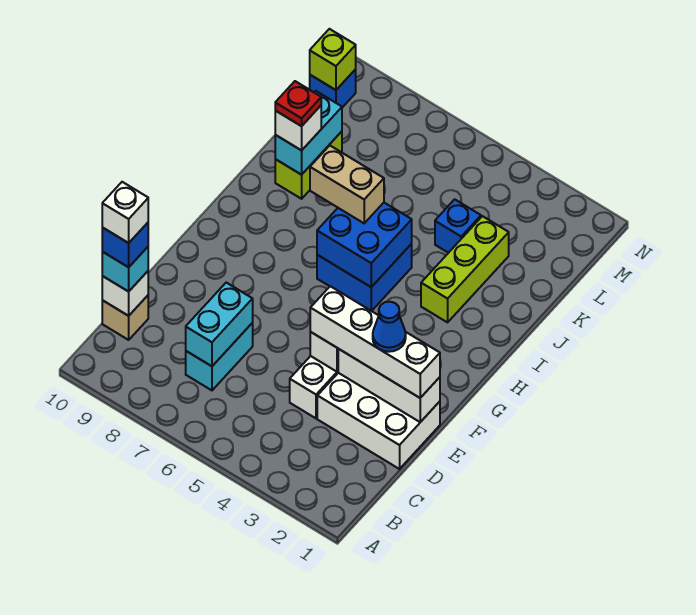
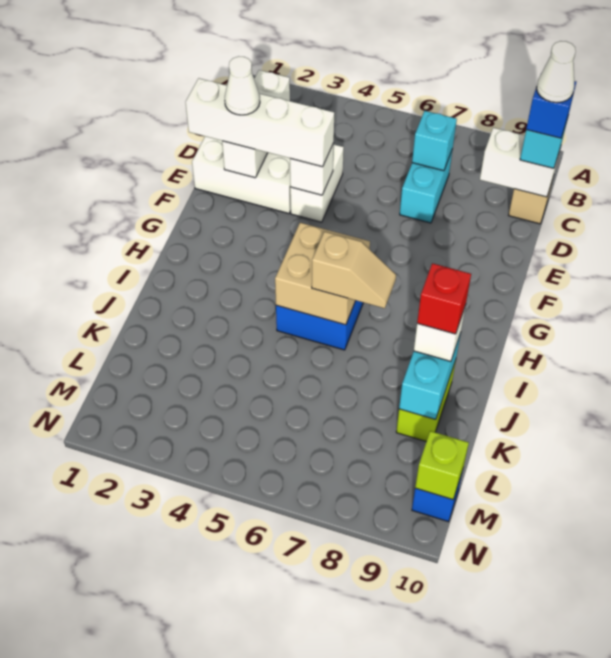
cyan 1x2 brick [186,283,253,366] -> cyan 1x1 brick [412,111,457,171]
white 1x1 brick [102,271,148,316] -> white 1x2 brick [480,128,560,197]
white 1x1 brick [102,182,148,243] -> white 1x1 cone [537,41,576,103]
white 1x3 brick [338,349,440,422] -> white 1x3 brick turned to [222,70,290,178]
blue 1x1 cone [373,302,406,352] -> white 1x1 cone [225,56,260,115]
blue 2x2 brick [317,203,412,287] -> tan 2x2 brick [275,223,370,325]
lime 1x3 brick [421,216,509,322] -> none
tan 1x2 brick [310,146,384,223] -> tan 1x2 slope [312,232,396,308]
red 1x1 plate [275,81,321,126] -> red 1x1 brick [417,263,471,334]
blue 1x1 brick [435,199,481,253] -> none

